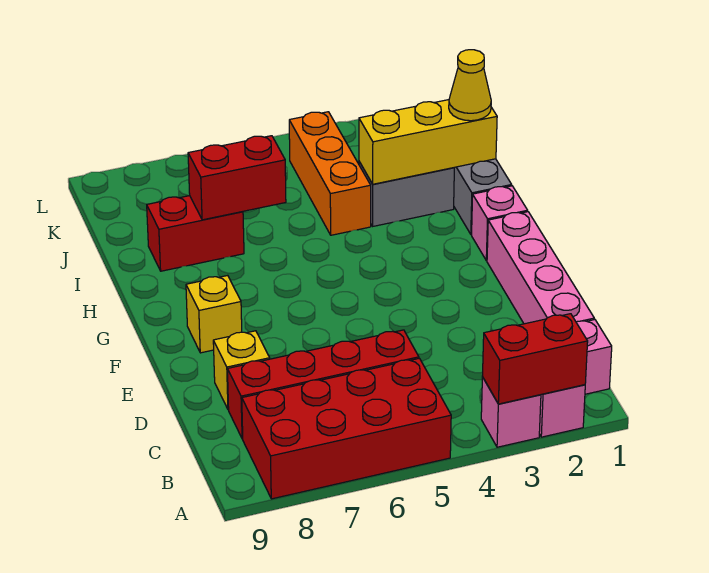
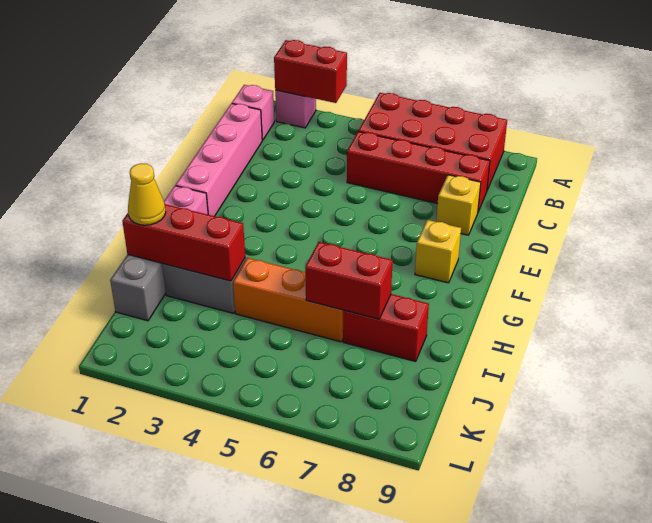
pink 1x1 brick [481,377,541,447] -> none
yellow 1x3 brick [359,100,497,184] -> red 1x3 brick [122,204,245,281]
orange 1x3 brick [289,112,371,235] -> orange 1x3 brick turned to [233,258,343,342]

